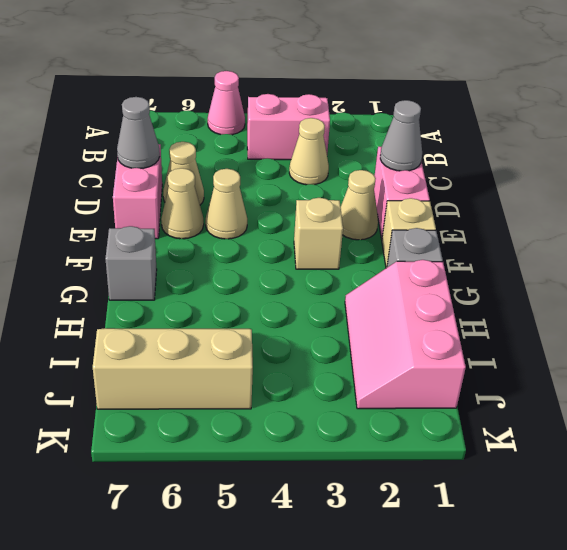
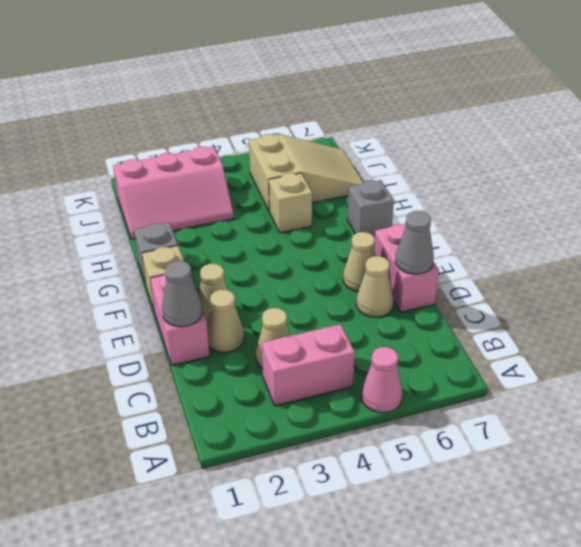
tan 1x1 cone [206,169,247,239] -> tan 1x1 cone moved to [207,290,244,352]
tan 1x1 brick [294,198,343,269] -> tan 1x1 brick moved to [269,173,312,233]
pink 2x3 slope [345,260,466,409] -> pink 2x3 slope turned to [113,147,234,239]
tan 2x3 slope [93,328,253,409] -> tan 2x3 slope turned to [249,134,363,212]

